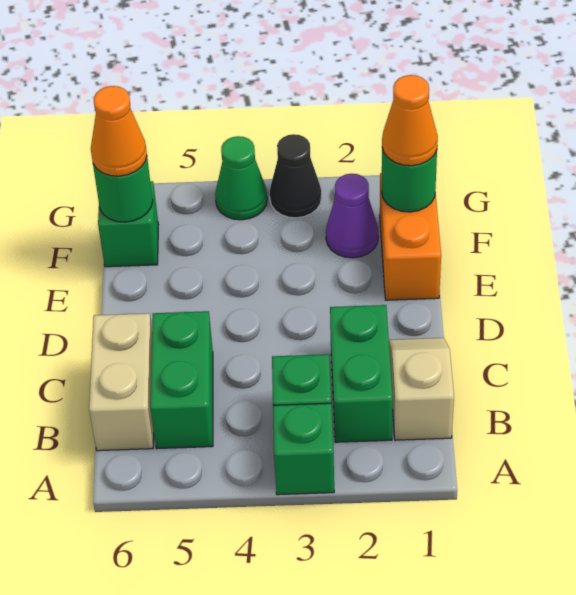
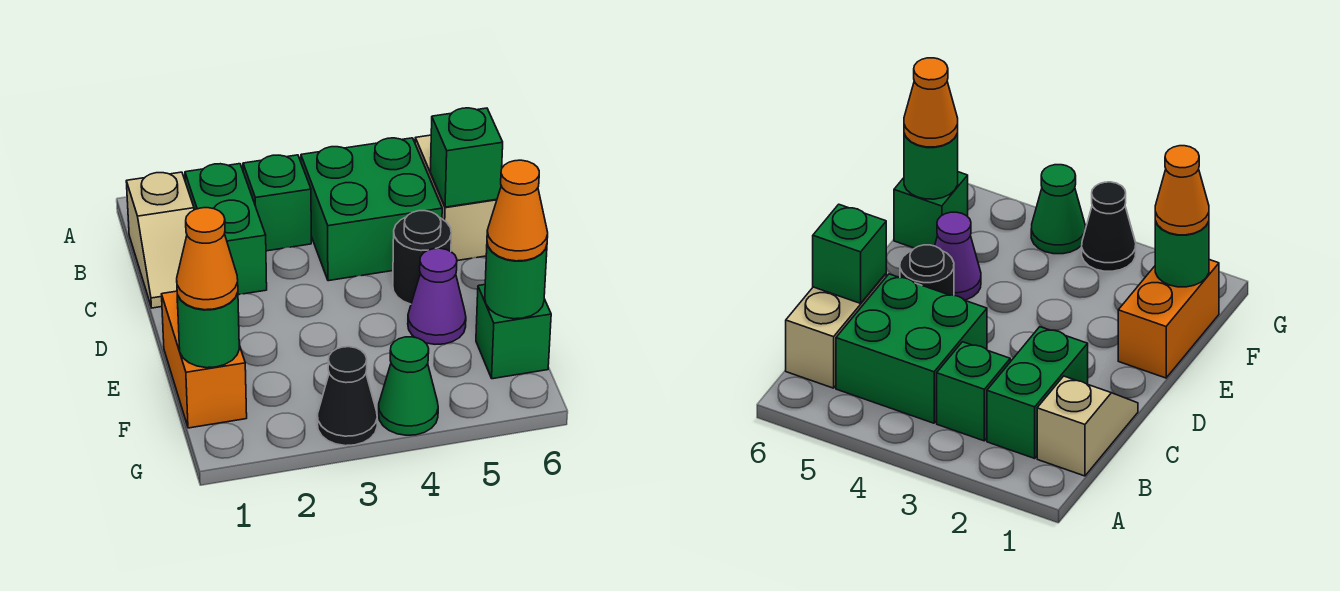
green 1x1 brick [273,403,334,495] -> green 1x1 brick moved to [430,108,503,207]
green 1x2 brick [150,311,213,449] -> green 2x2 brick [301,138,442,281]
none -> black 1x1 round brick [393,211,451,304]
purple 1x1 cone [326,174,378,258] -> purple 1x1 cone moved to [408,248,466,344]

